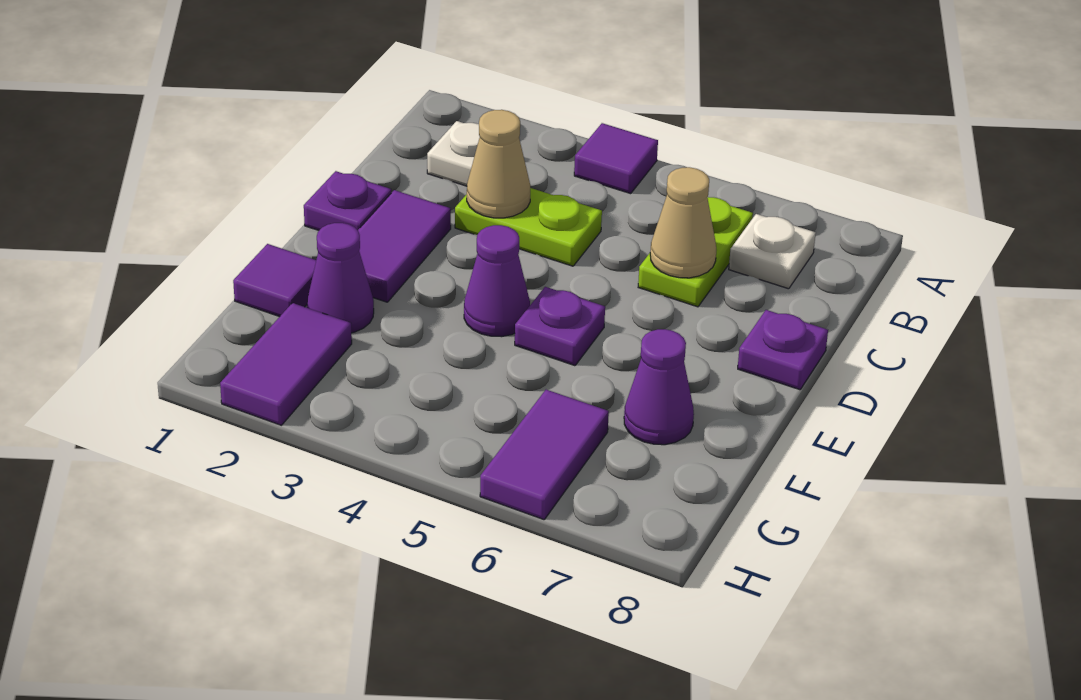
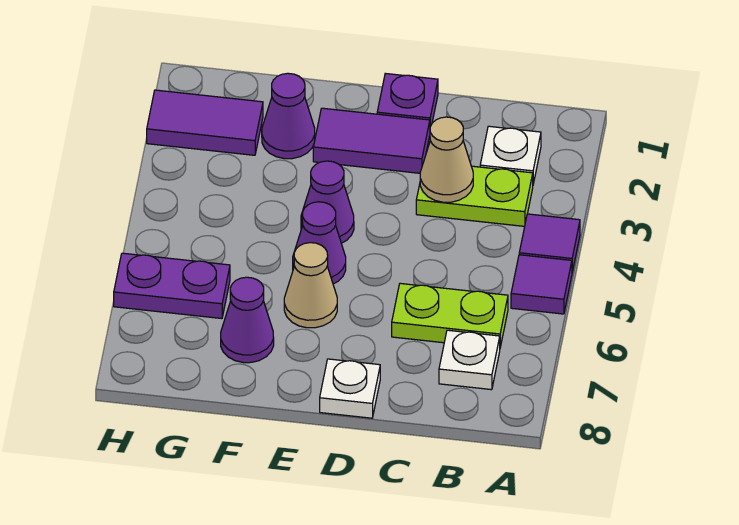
lime 1x2 plate [455,188,602,266] -> lime 1x2 plate turned to [416,166,533,226]
tan 1x1 cone [650,167,716,278] -> tan 1x1 cone moved to [284,243,337,328]
purple 1x1 plate [738,310,828,390] -> white 1x1 plate [320,359,380,418]
purple 1x1 plate [515,287,605,366] -> purple 1x1 cone [293,202,346,284]
purple 1x1 tile [233,244,316,317] -> purple 1x1 tile moved to [511,255,572,314]
purple 1x2 tile [480,390,609,520] -> purple 1x2 plate [114,253,230,319]

